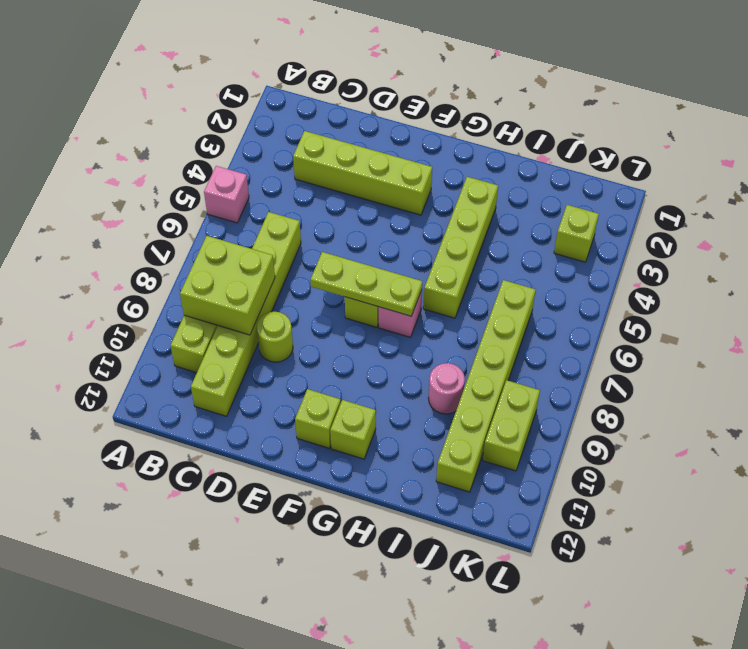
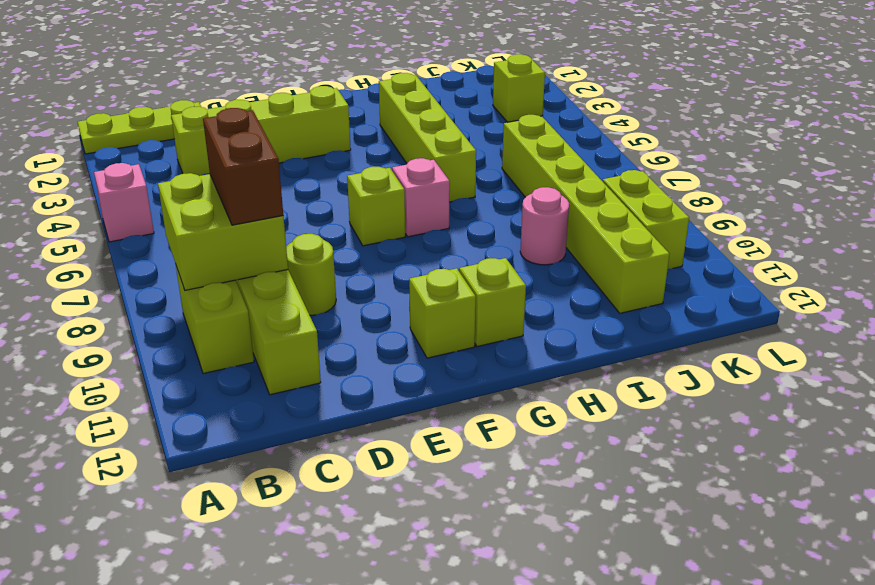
none -> brown 1x2 brick [203,108,283,225]
lime 1x3 plate [311,252,422,316] -> lime 1x3 plate moved to [78,100,201,154]

